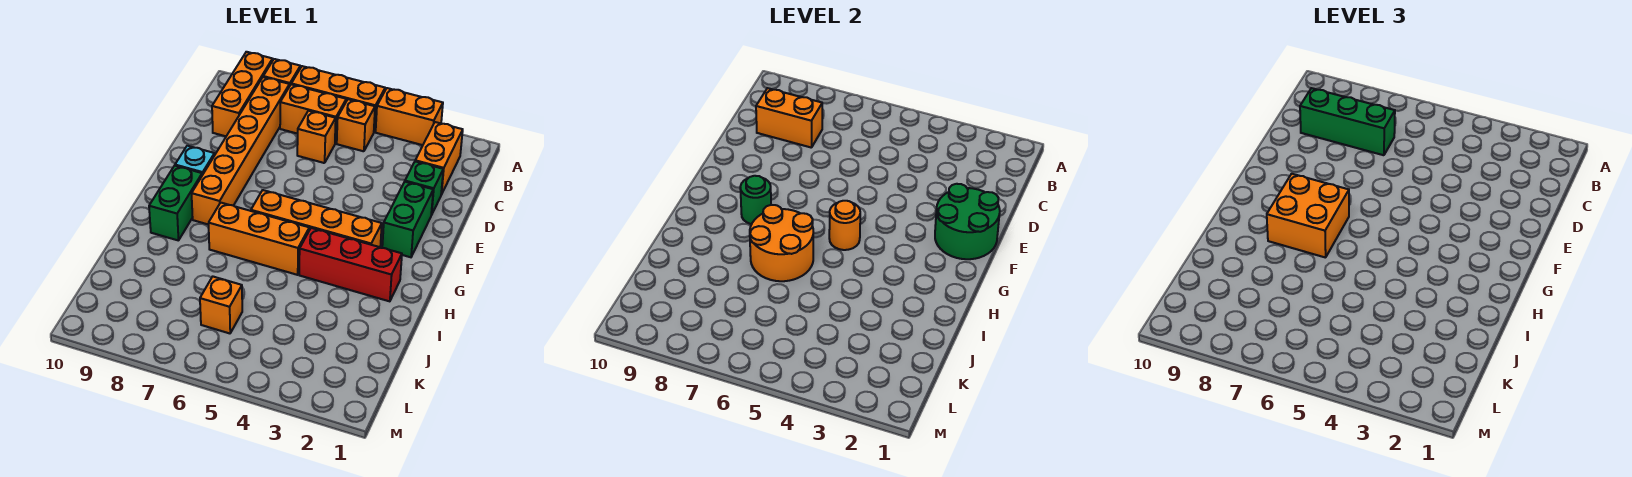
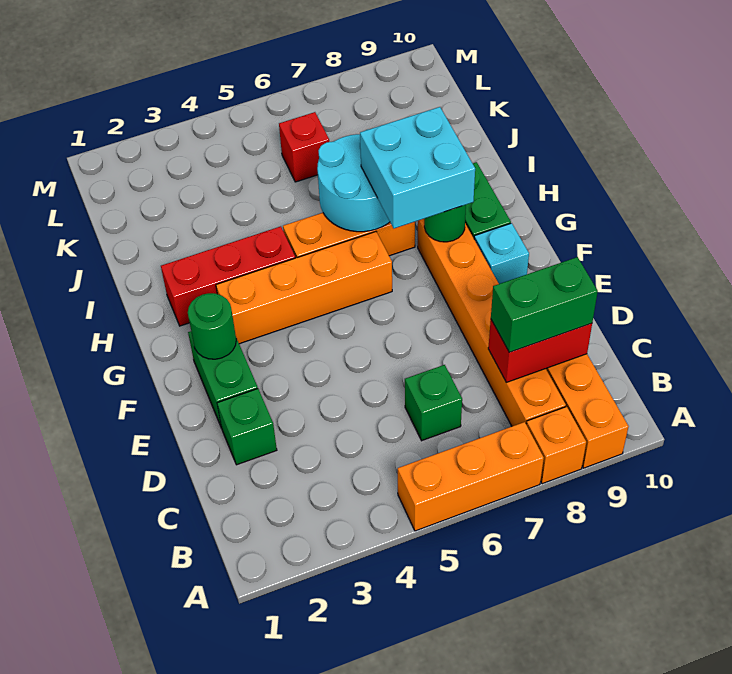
orange 1x2 brick [376,88,443,145] -> none
orange 1x2 brick [415,122,463,195] -> none
orange 1x1 brick [337,99,375,151] -> none
orange 1x2 brick [280,84,346,143] -> none
orange 1x1 brick [297,111,336,163] -> green 1x1 brick [405,365,462,441]
green 1x3 brick [1300,88,1395,155] -> green 1x2 brick [491,257,598,352]
orange 1x2 brick [756,88,822,148] -> red 1x2 brick [488,320,592,382]
green 2x2 round brick [935,184,1000,259] -> green 1x1 round brick [188,293,236,359]
orange 1x1 round brick [829,201,860,250] -> none
orange 2x2 brick [1267,174,1349,258] -> cyan 2x2 brick [360,107,475,228]
orange 2x2 round brick [750,205,813,281] -> cyan 2x2 round brick [317,129,390,232]
orange 1x1 brick [200,277,242,333] -> red 1x1 brick [279,112,329,182]

